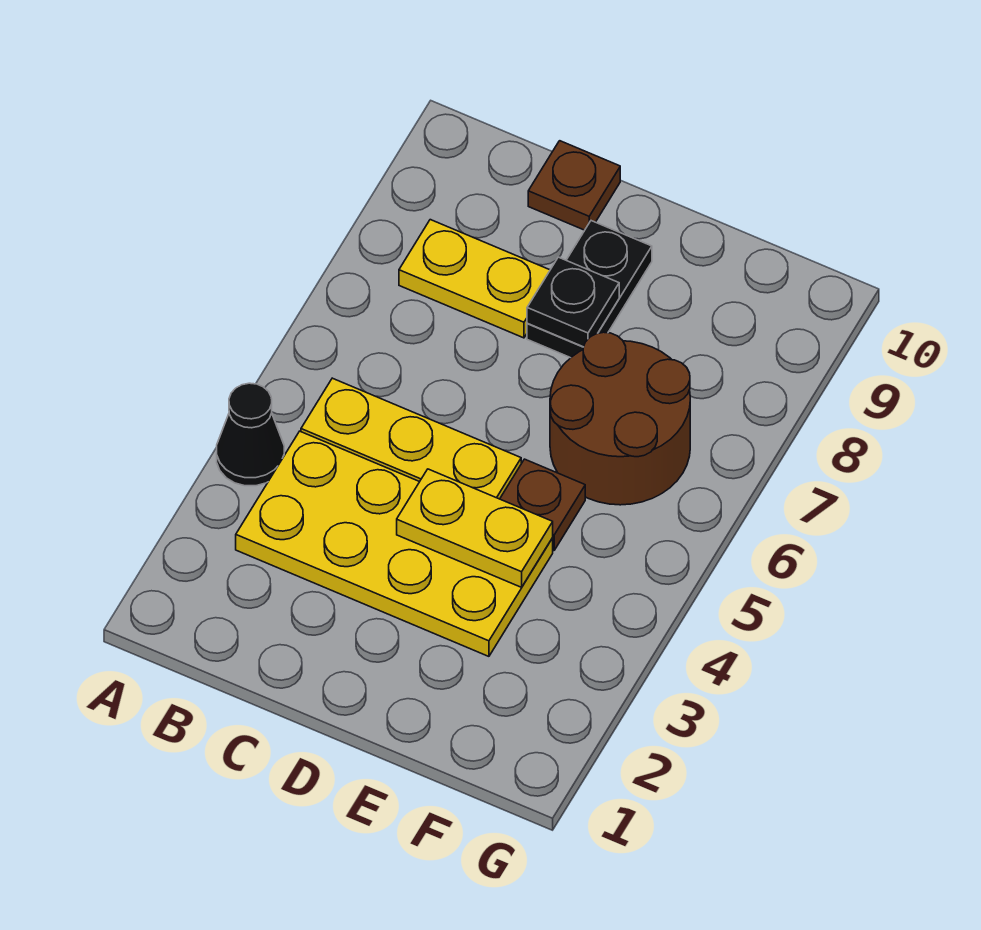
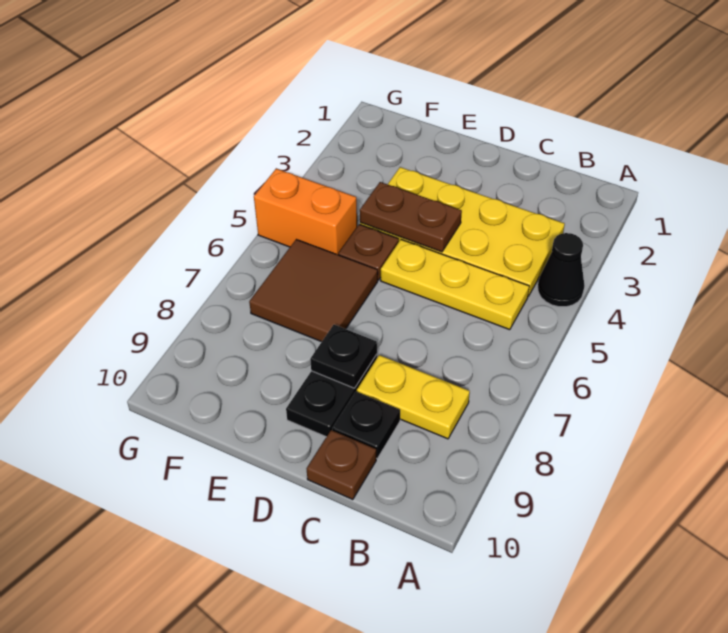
none -> black 1x1 plate [332,392,400,458]
yellow 1x2 plate [397,469,553,587] -> brown 1x2 plate [360,182,462,252]
brown 2x2 round brick [550,332,690,505] -> brown 2x2 tile [249,239,378,342]
none -> orange 1x2 brick [254,169,357,255]

